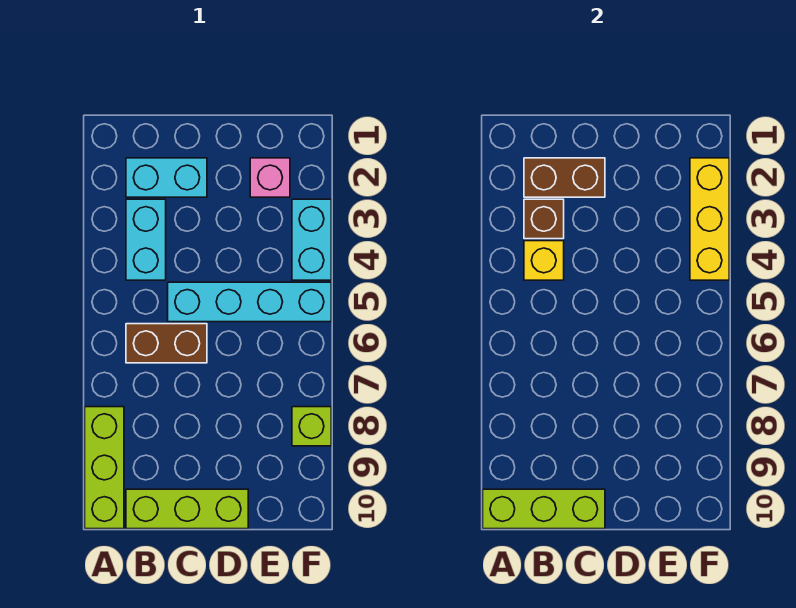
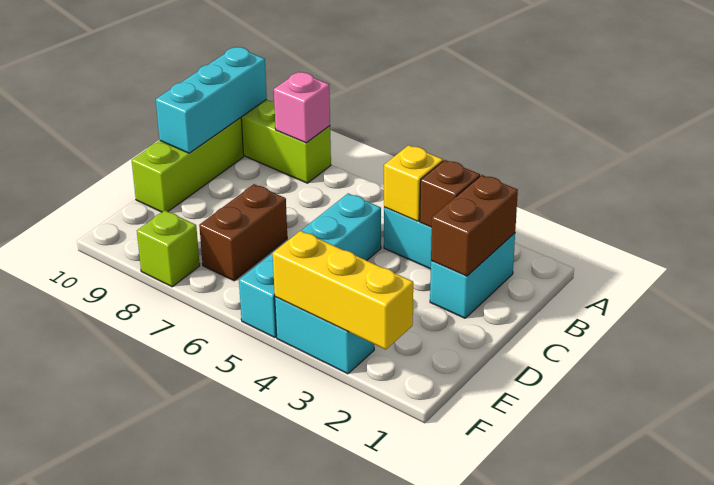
lime 1x3 brick [483,489,605,529] -> cyan 1x3 brick [156,47,267,153]
brown 1x2 brick [126,324,207,363] -> brown 1x2 brick moved to [199,184,287,281]
pink 1x1 brick [250,158,290,197] -> pink 1x1 brick moved to [274,72,330,143]

